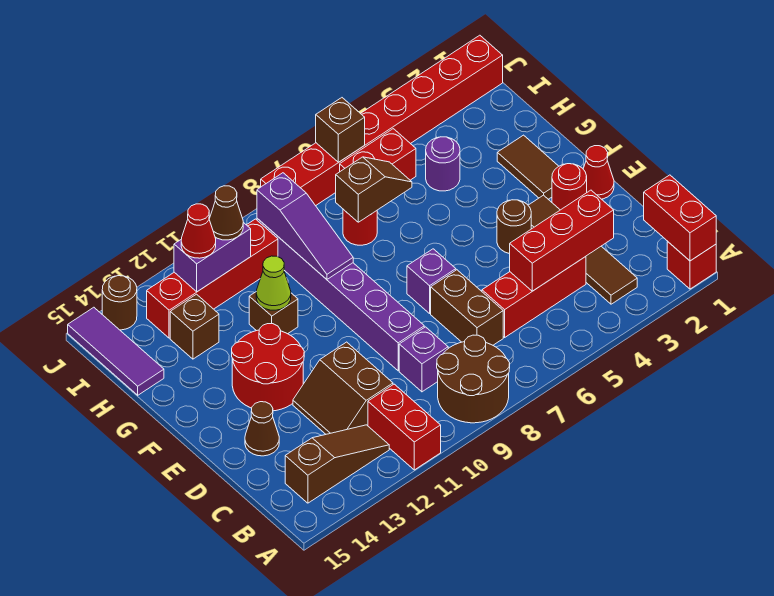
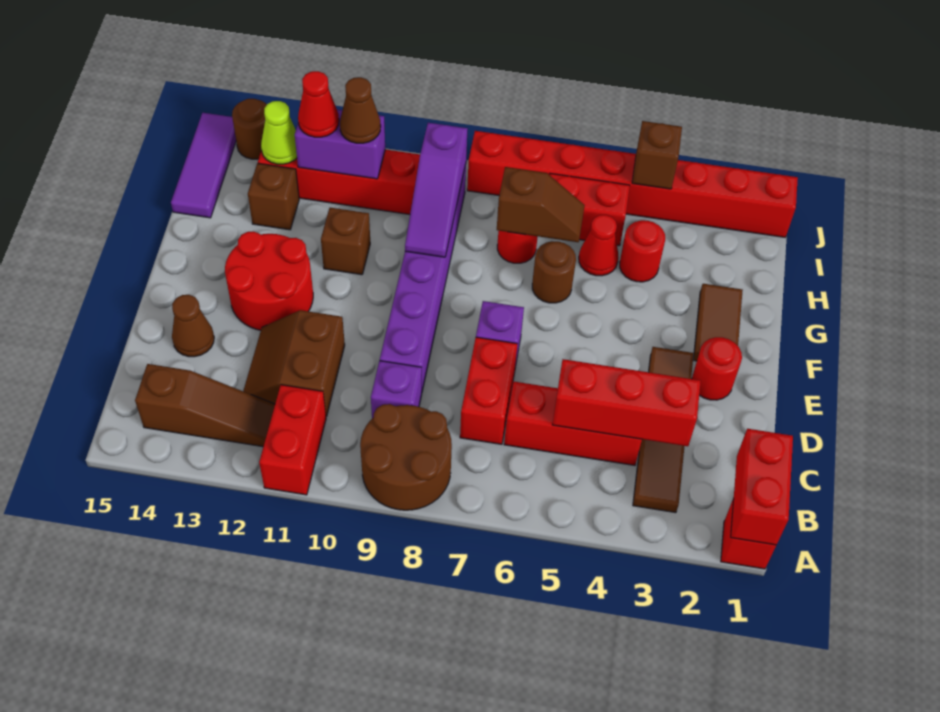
brown 1x2 brick [431,270,503,345] -> red 1x2 brick [460,337,518,444]
red 1x1 cone [583,146,614,199] -> red 1x1 cone moved to [579,215,619,276]
brown 1x1 round brick [497,200,531,254] -> brown 1x1 round brick moved to [532,241,576,303]
lime 1x1 cone [256,256,291,310] -> lime 1x1 cone moved to [261,101,297,164]
purple 1x1 round brick [426,137,460,191] -> red 1x1 round brick [620,220,665,282]
brown 1x1 brick [316,98,365,162] -> brown 1x1 brick moved to [632,121,682,189]

